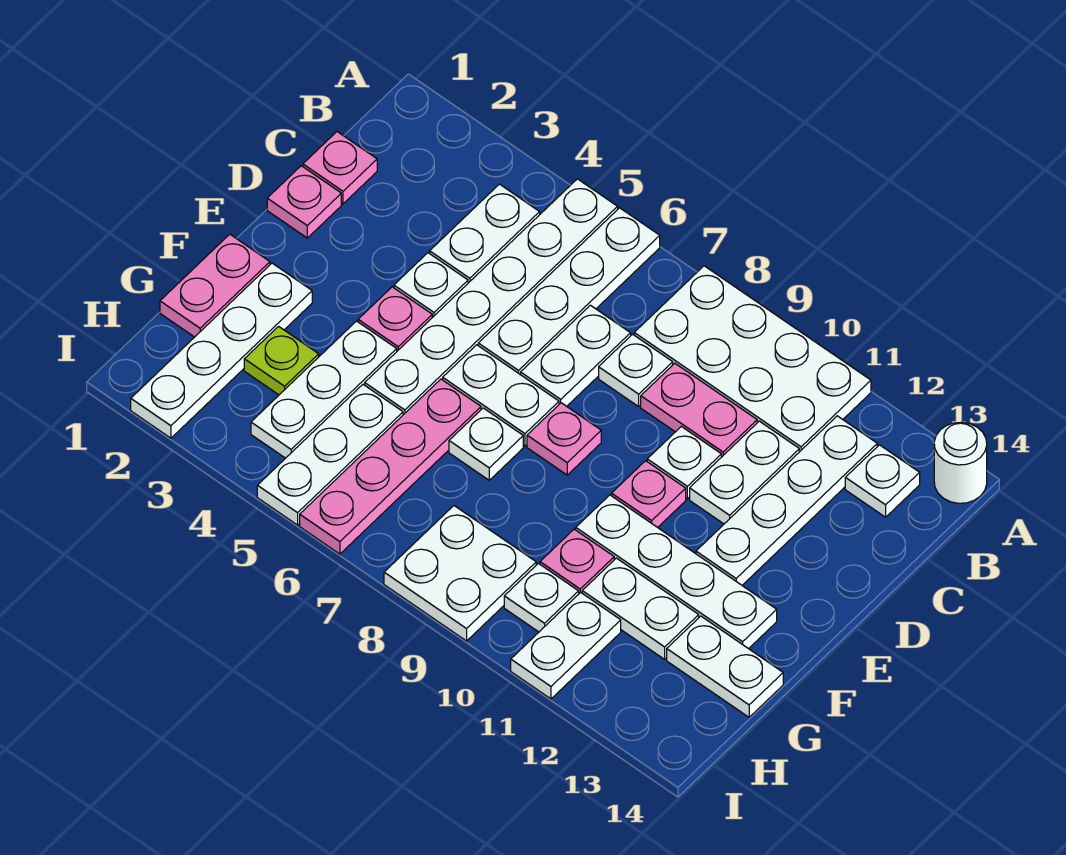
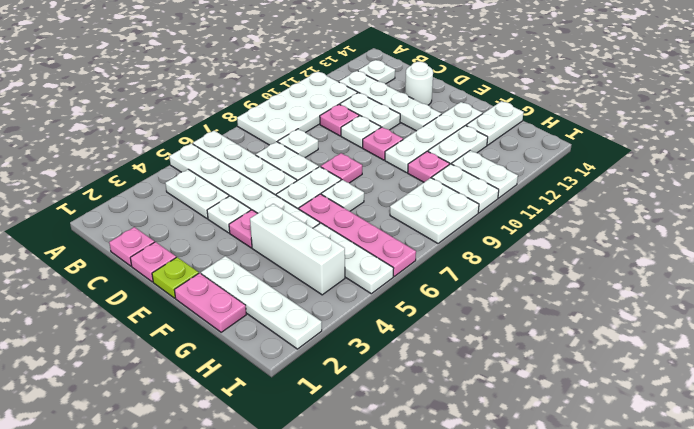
white 1x1 round brick [934,422,987,503] -> white 1x1 round brick moved to [405,62,433,105]
pink 1x2 plate [641,363,757,457] -> pink 1x1 plate [320,104,359,136]
white 1x3 plate [251,321,397,458] -> white 1x3 brick [250,204,345,295]
lime 1x1 plate [244,326,319,395] -> lime 1x1 plate moved to [152,257,199,298]
white 1x1 plate [504,563,579,632] -> white 1x2 plate [432,164,499,213]

